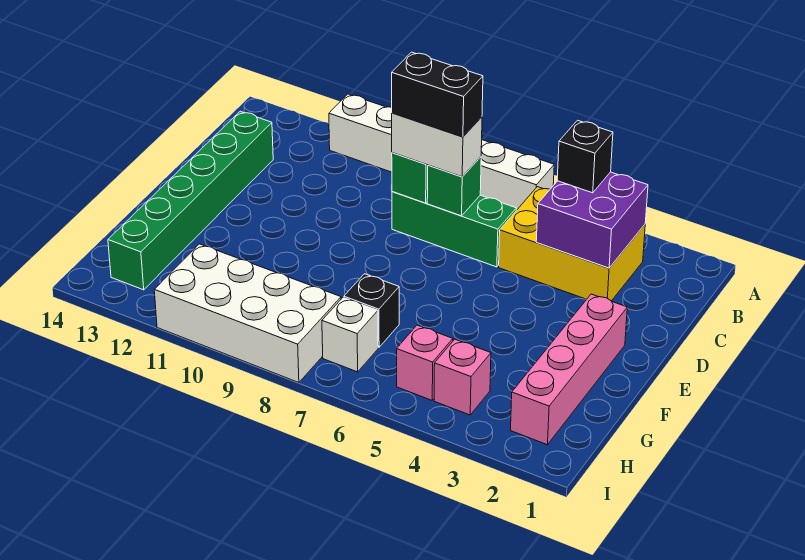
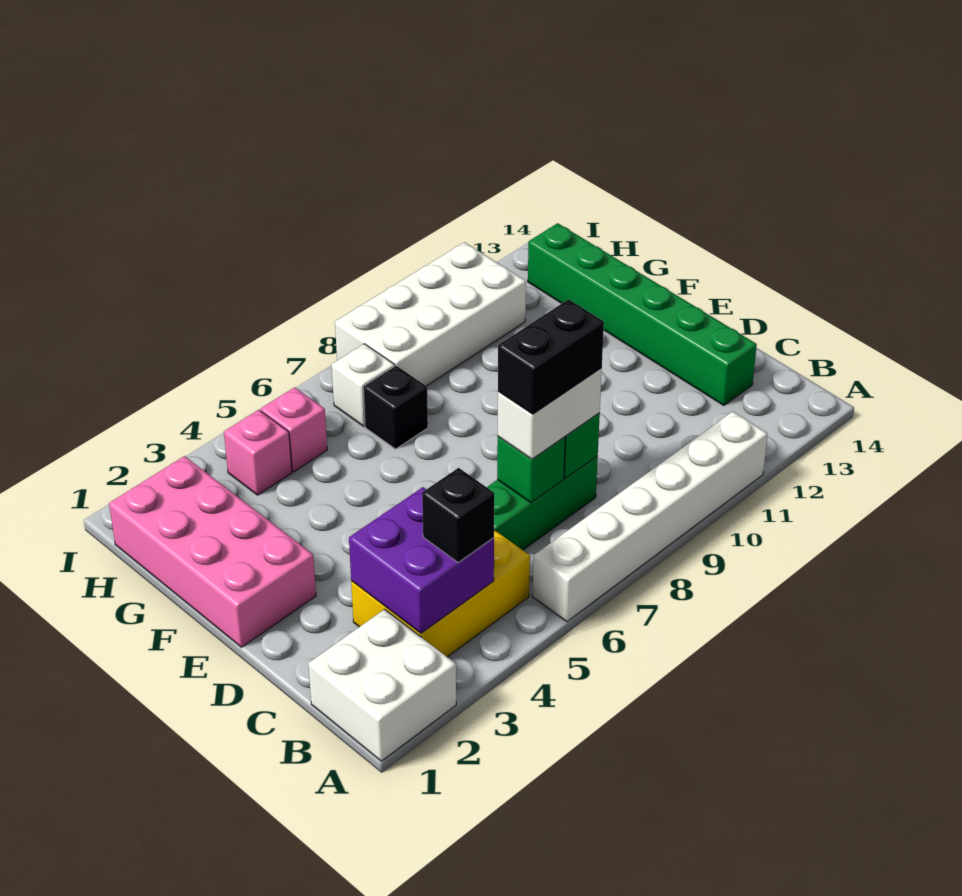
none -> white 2x2 brick [308,609,456,761]
pink 1x4 brick [511,294,627,445] -> pink 2x4 brick [109,456,316,647]

